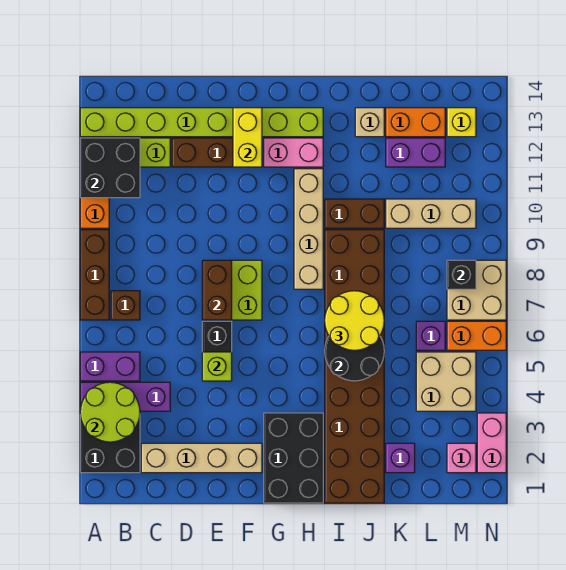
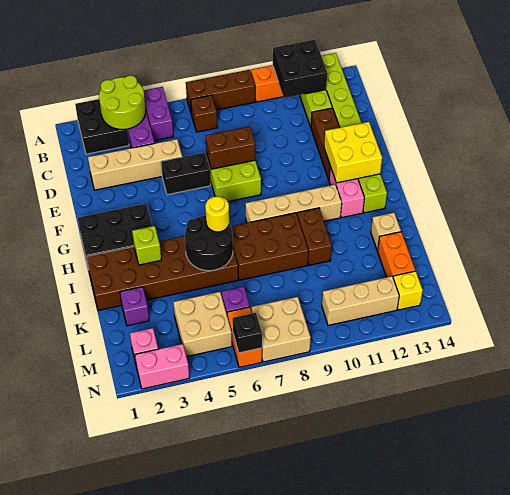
tan 1x4 brick [141,443,262,473] -> tan 1x4 brick turned to [88,139,182,190]
lime 1x1 brick [202,352,232,381] -> lime 1x1 brick moved to [132,226,161,265]
yellow 1x2 brick [233,108,262,167] -> yellow 2x2 brick [324,122,382,183]
yellow 2x2 round brick [325,291,384,350] -> yellow 1x1 round brick [205,196,229,232]
tan 1x3 brick [386,199,476,228] -> tan 1x3 brick turned to [322,276,399,325]
purple 1x2 brick [386,138,445,167] -> none
black 1x1 brick [447,260,476,289] -> black 1x1 brick moved to [233,313,262,353]

